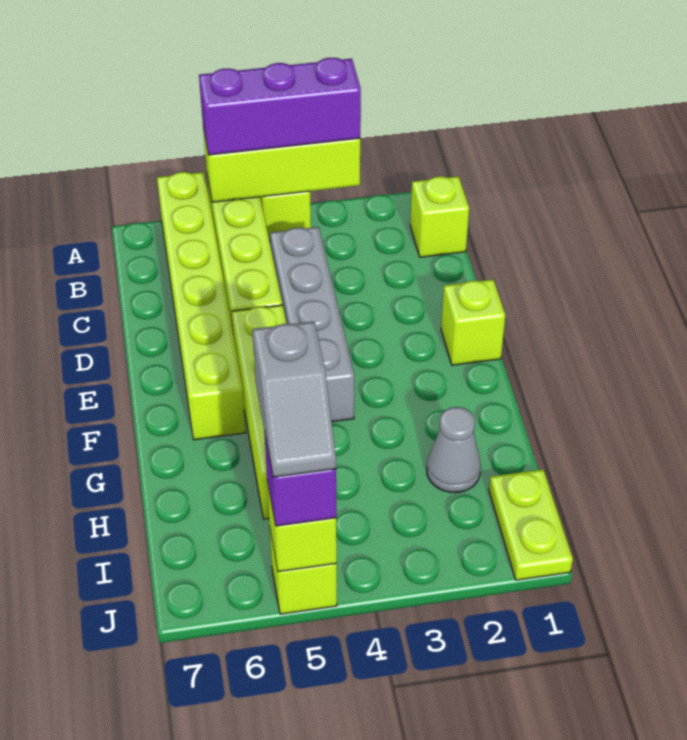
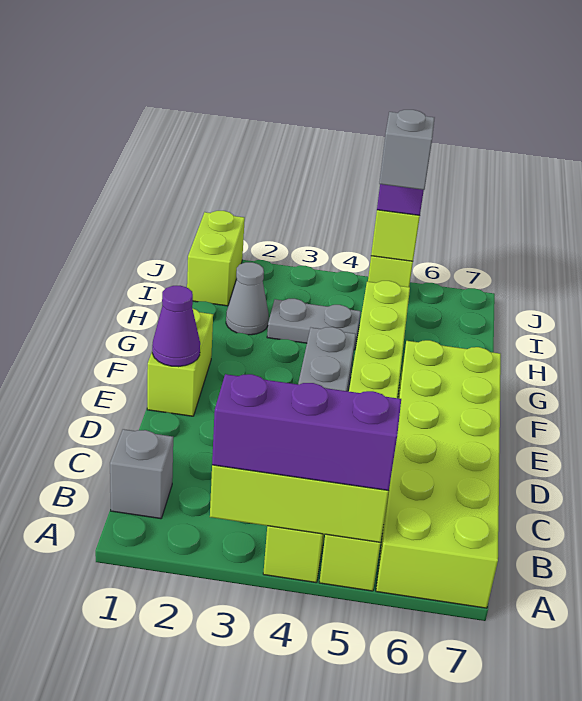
lime 1x6 brick [157,172,246,440] -> lime 2x6 brick [376,340,501,608]
lime 1x1 brick [410,176,469,257] -> grey 1x1 brick [110,429,173,519]
lime 1x1 brick [441,279,505,365] -> lime 1x2 brick [147,309,213,416]
none -> purple 1x1 cone [152,286,200,367]
none -> grey 1x2 plate [267,299,361,350]
lime 1x2 plate [489,469,573,580] -> lime 1x2 brick [187,211,245,306]

